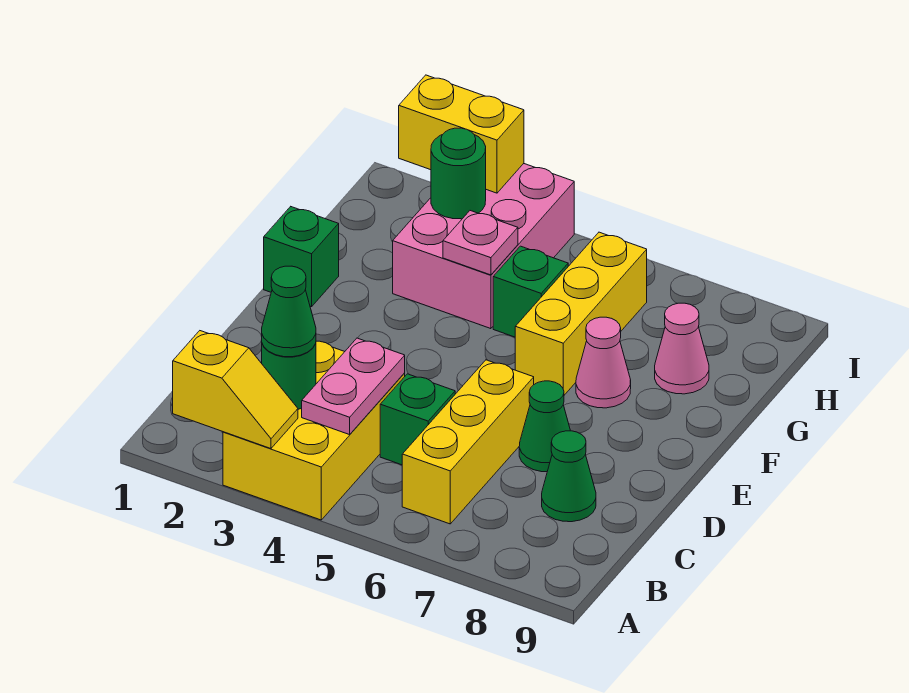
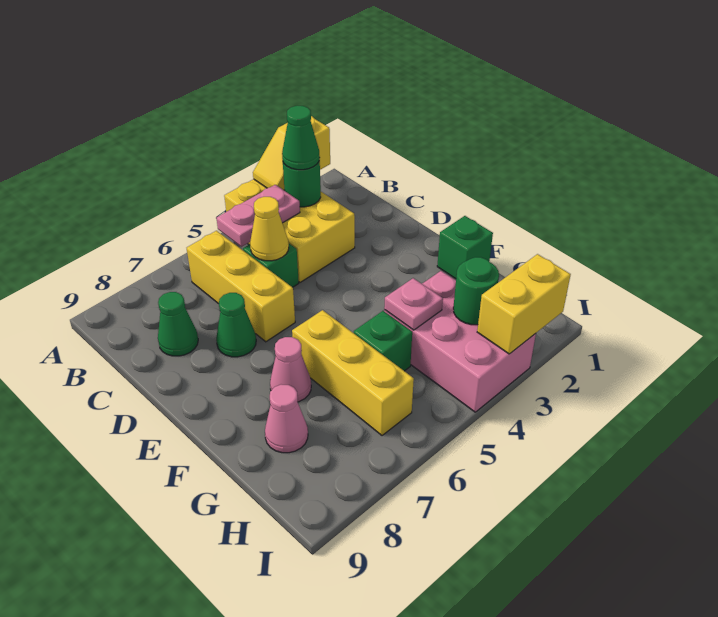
pink 1x2 plate [302,338,405,435] -> pink 1x2 plate turned to [217,185,300,247]
none -> yellow 1x1 cone [250,197,289,261]

